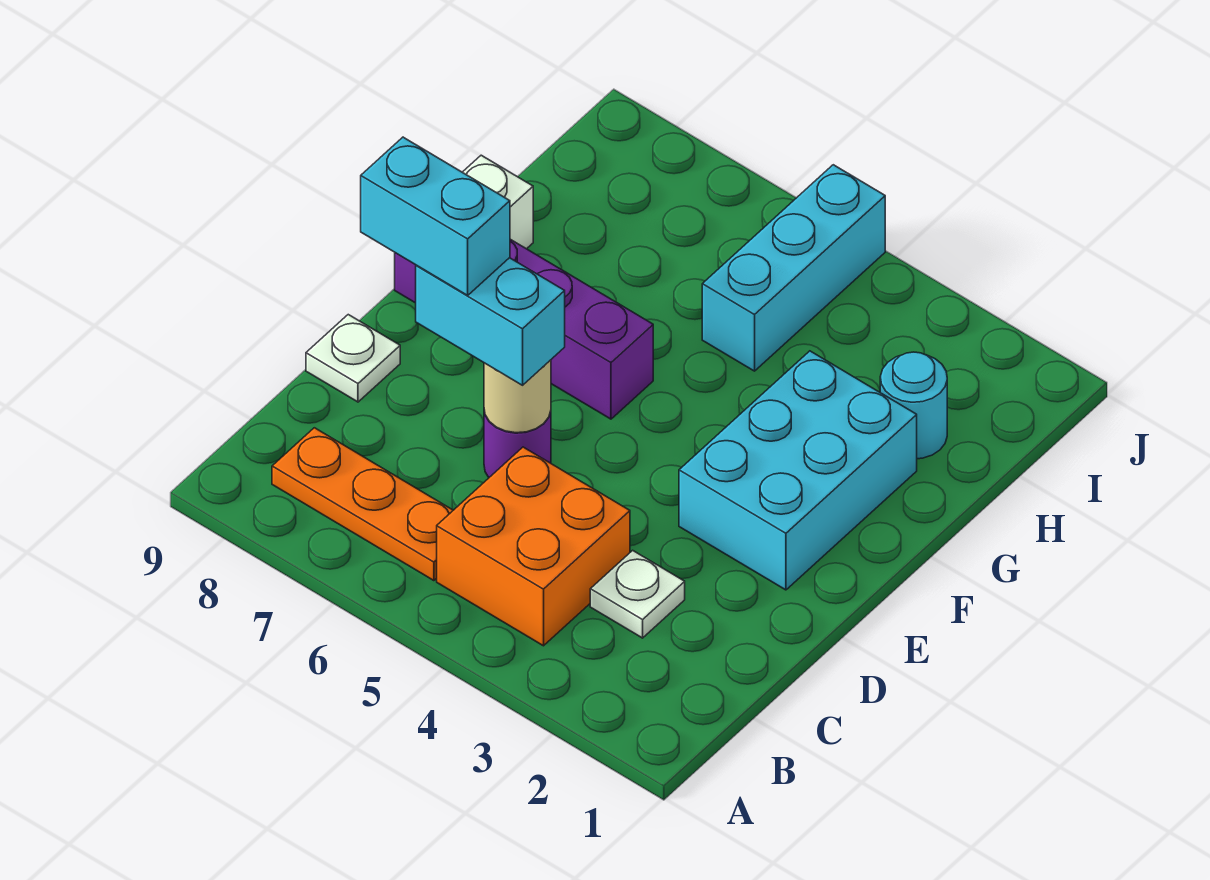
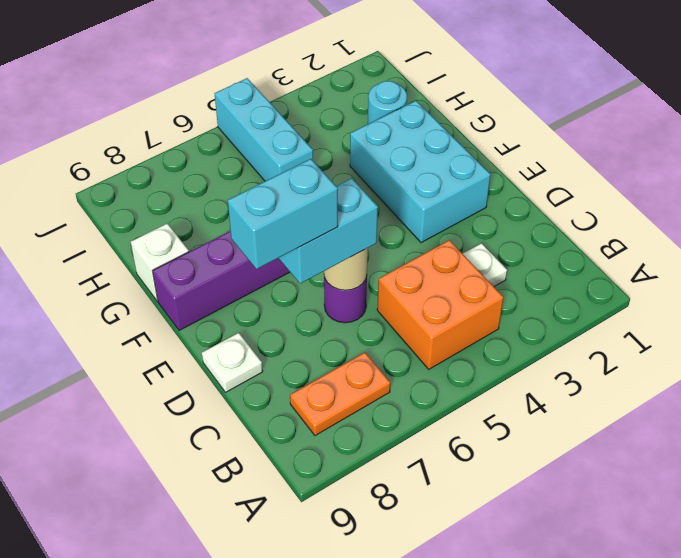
orange 1x3 plate [272,428,453,581] -> orange 1x2 plate [290,353,390,436]

